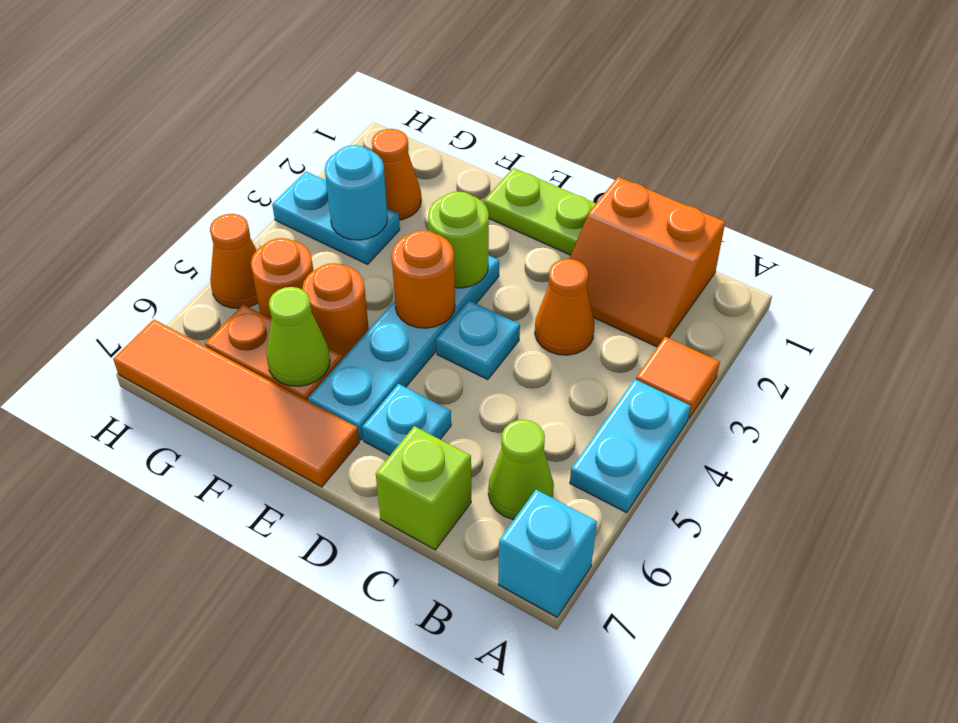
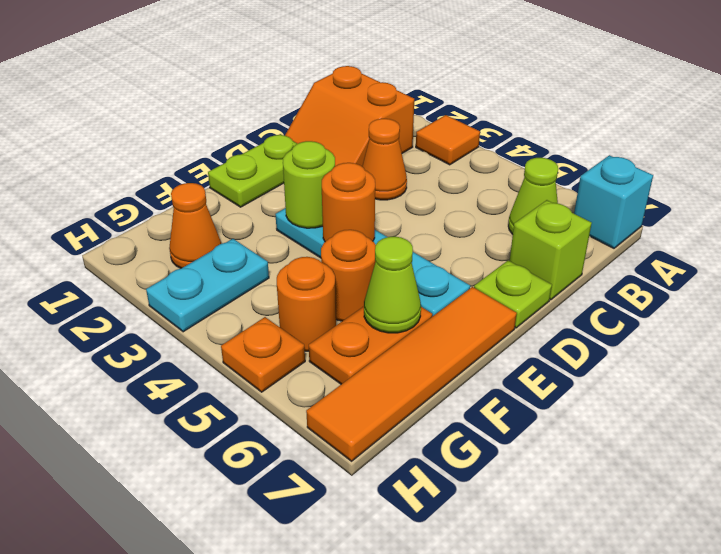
cyan 1x2 plate [570,379,691,513] -> none
orange 2x2 slope [569,177,725,347] -> orange 2x2 slope turned to [285,66,414,166]
cyan 1x1 plate [436,300,520,380] -> none
cyan 1x1 plate [362,384,451,455] -> none
none -> lime 1x1 plate [474,260,552,328]
cyan 1x1 round brick [325,145,388,240] -> none
orange 1x1 cone [210,214,258,309] -> orange 1x1 plate [221,317,305,392]

